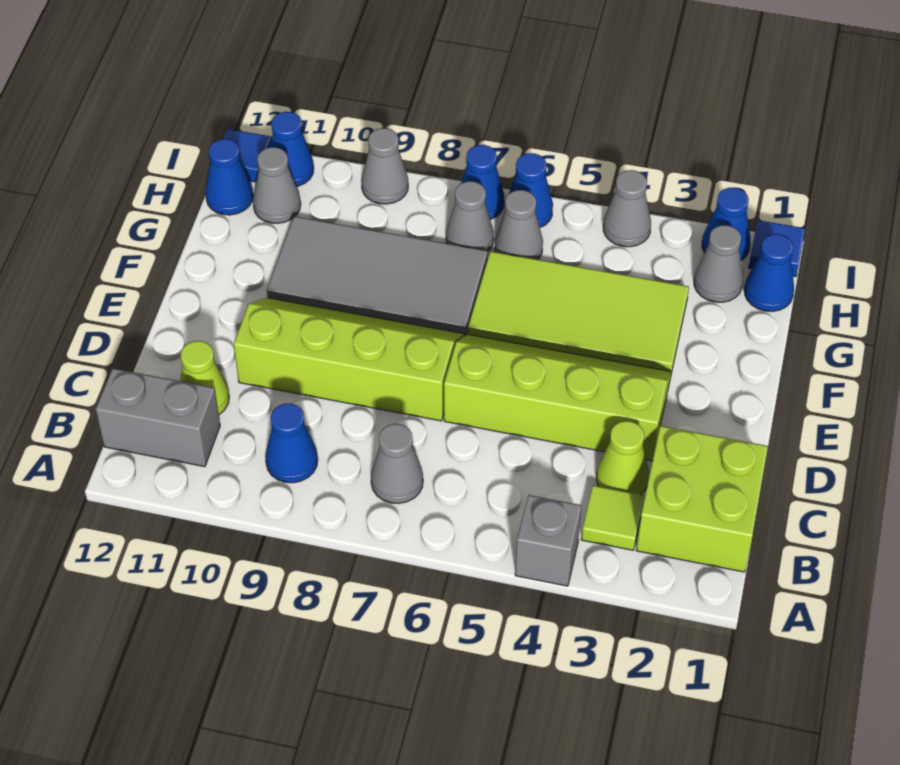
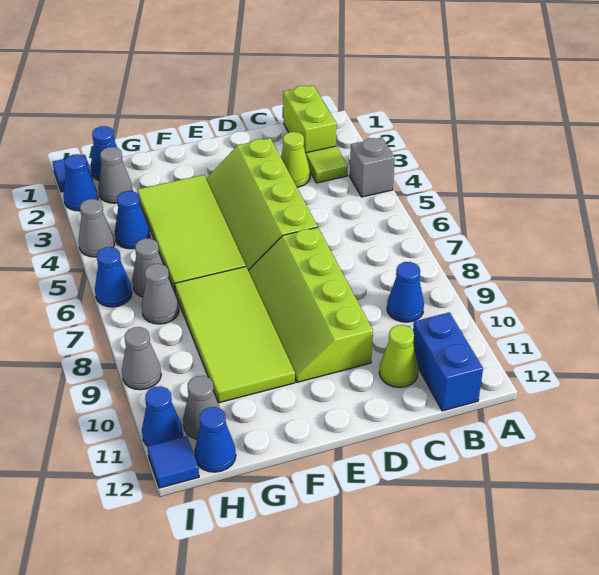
lime 2x2 brick [636,426,768,572] -> lime 1x2 brick [283,85,336,153]
grey 1x1 cone [371,424,423,503] -> none
grey 1x2 brick [96,369,220,467] -> blue 1x2 brick [413,312,483,411]
grey 2x4 tile [267,217,488,336] -> lime 2x4 tile [175,267,295,403]
blue 1x1 cone [461,145,504,220] -> blue 1x1 cone moved to [115,191,150,249]

